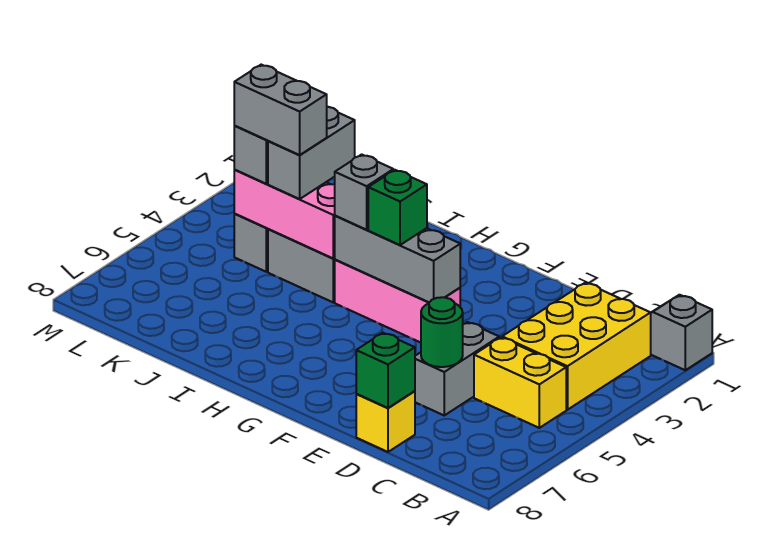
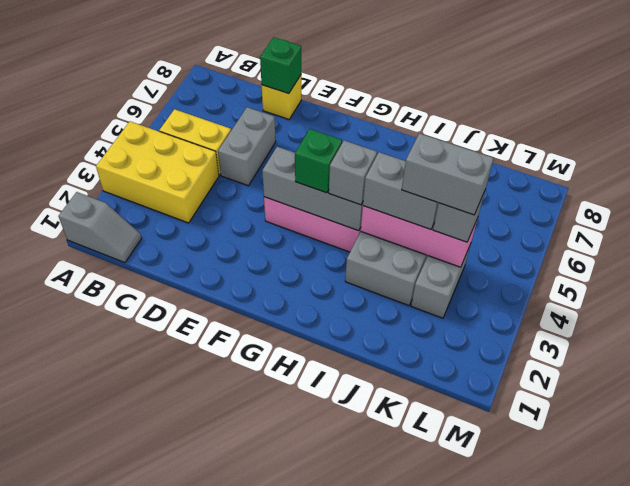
yellow 2x3 brick [502,283,651,410] -> yellow 2x3 brick turned to [96,121,219,223]
green 1x1 round brick [421,297,463,367] -> none
grey 1x2 brick [268,107,355,199] -> grey 1x2 brick turned to [363,152,438,229]

